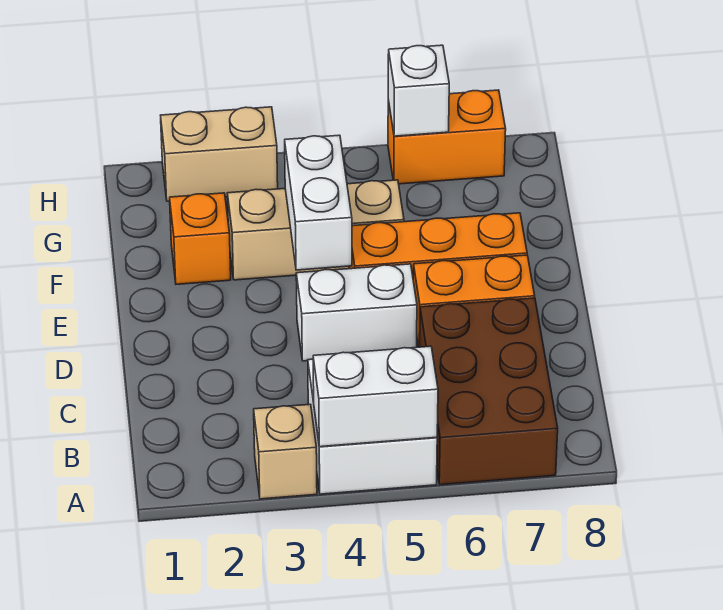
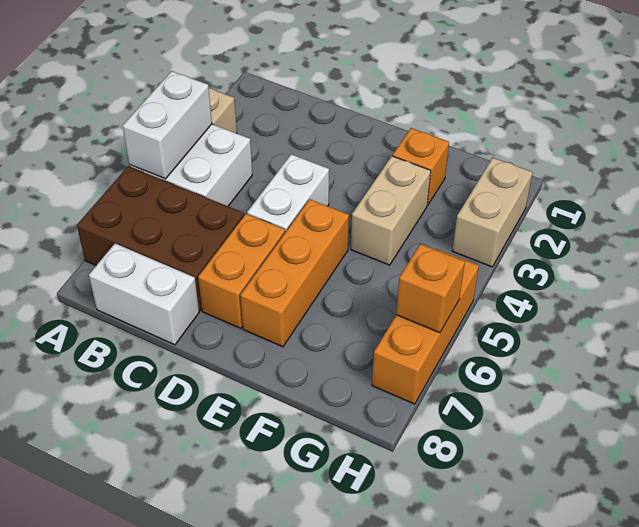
white 1x2 brick [285,135,352,270] -> white 1x2 brick moved to [89,244,199,345]
tan 1x3 brick [227,180,404,280] -> tan 1x2 brick [351,156,431,265]
orange 1x2 brick [388,90,506,184] -> orange 1x3 brick [372,249,479,404]
white 1x1 brick [388,45,449,136] -> orange 1x1 brick [396,244,465,333]

